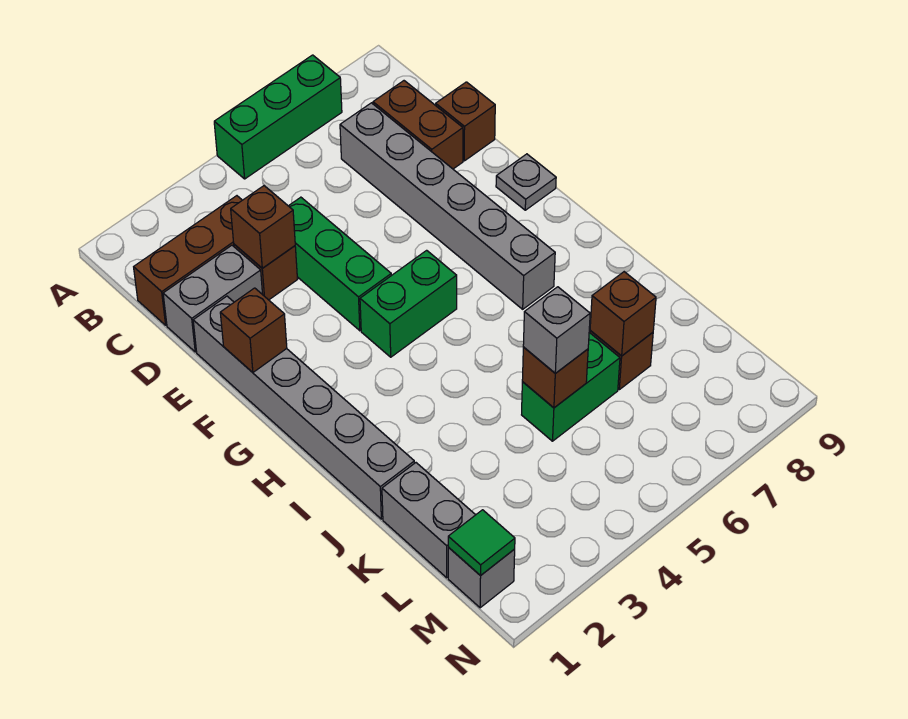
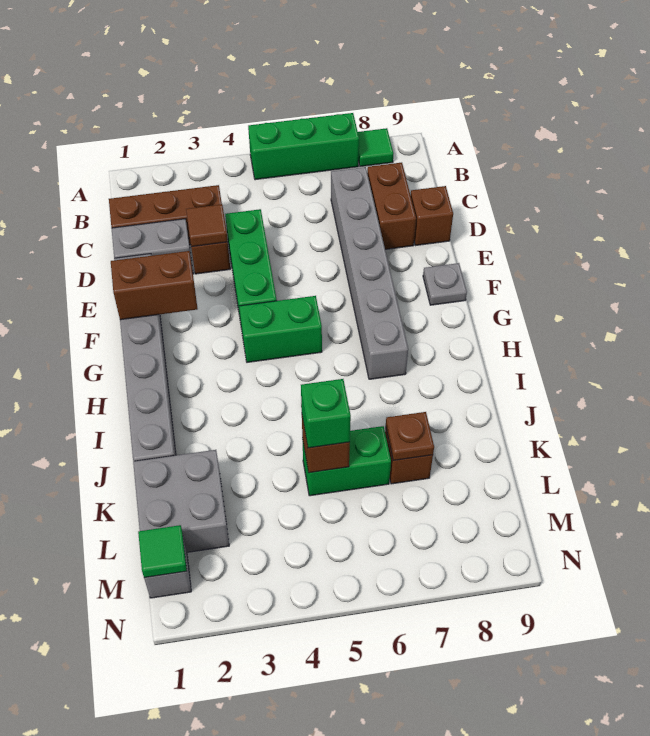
none -> green 1x1 tile [358,128,394,167]
brown 1x1 brick [231,186,295,268] -> brown 1x1 tile [186,204,228,247]
brown 1x1 brick [220,288,287,372] -> brown 1x2 brick [111,251,198,320]
grey 1x2 brick [382,463,475,578] -> grey 2x2 brick [133,450,229,552]
grey 1x1 brick [523,287,590,373] -> green 1x1 brick [301,379,351,448]
brown 1x1 brick [590,272,656,356] -> brown 1x1 plate [386,412,434,460]

